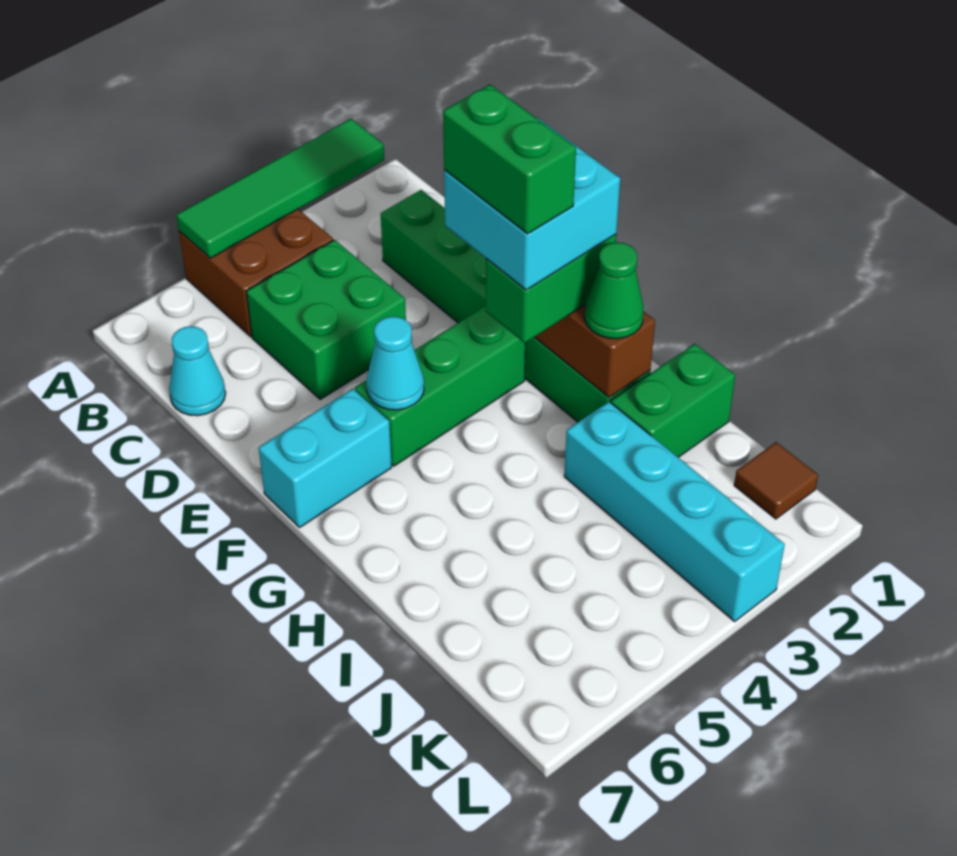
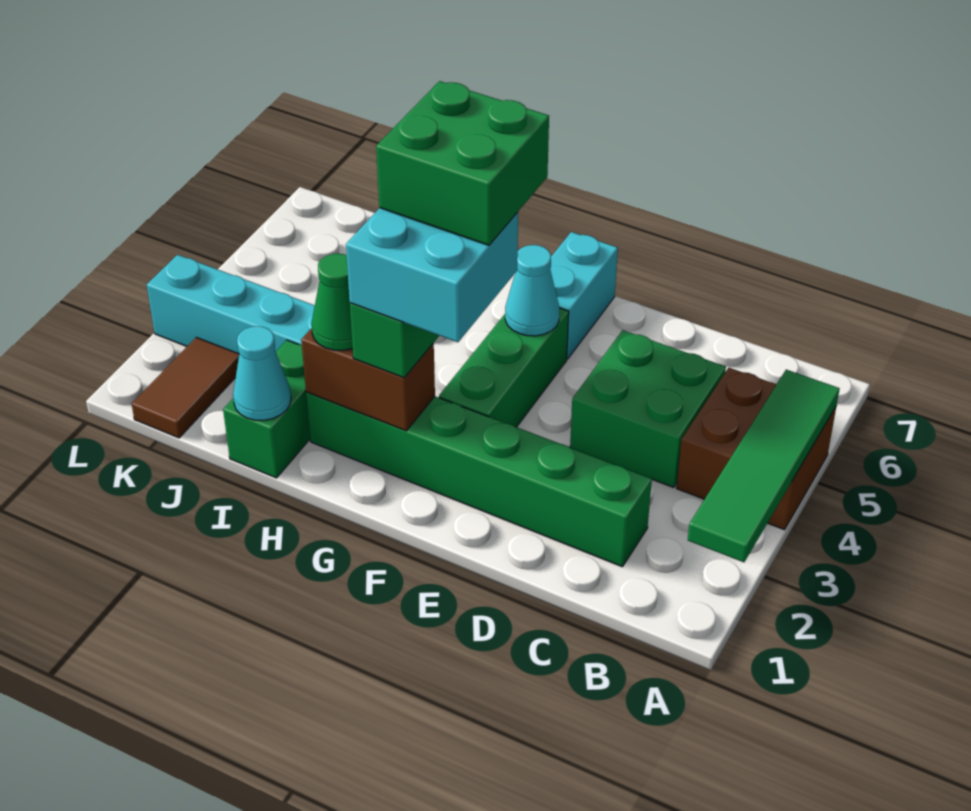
cyan 1x1 cone [169,326,226,416] -> cyan 1x1 cone moved to [233,326,291,420]
green 1x2 brick [443,85,576,234] -> green 2x2 brick [376,81,549,245]
brown 1x1 tile [734,442,818,519] -> brown 1x2 tile [132,337,239,438]

